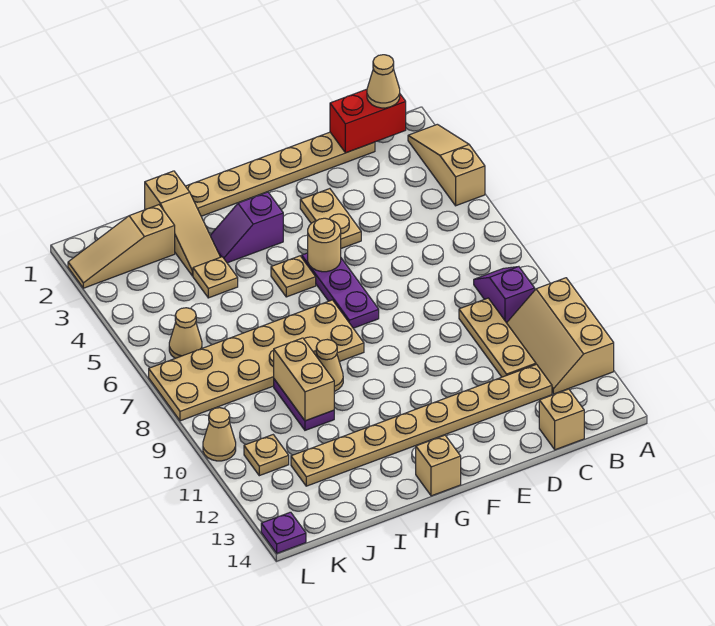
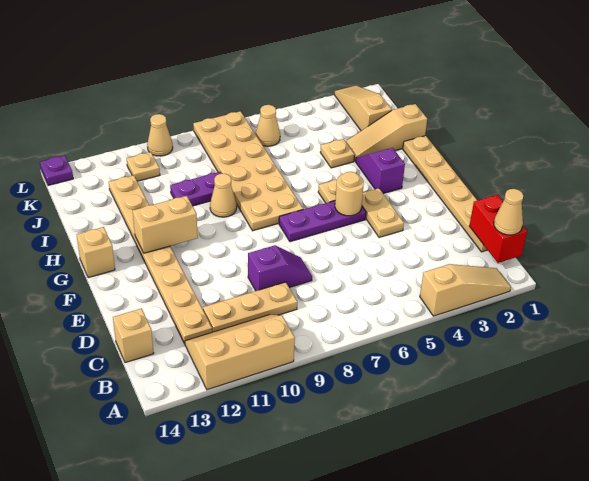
purple 1x2 slope [474,267,535,323] -> purple 1x2 slope moved to [248,245,312,291]
tan 1x2 plate [300,189,361,248] -> tan 1x2 plate turned to [362,188,404,238]
tan 1x2 brick [274,338,334,421] -> tan 1x2 brick moved to [133,196,198,253]

